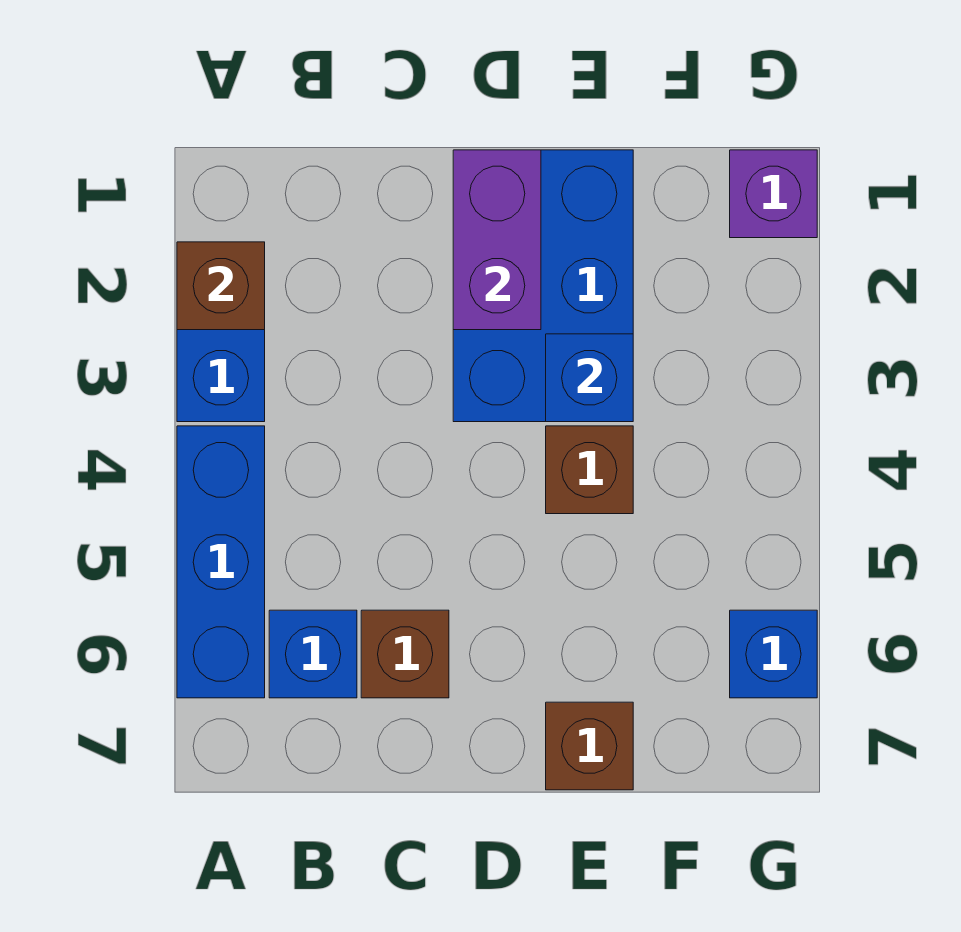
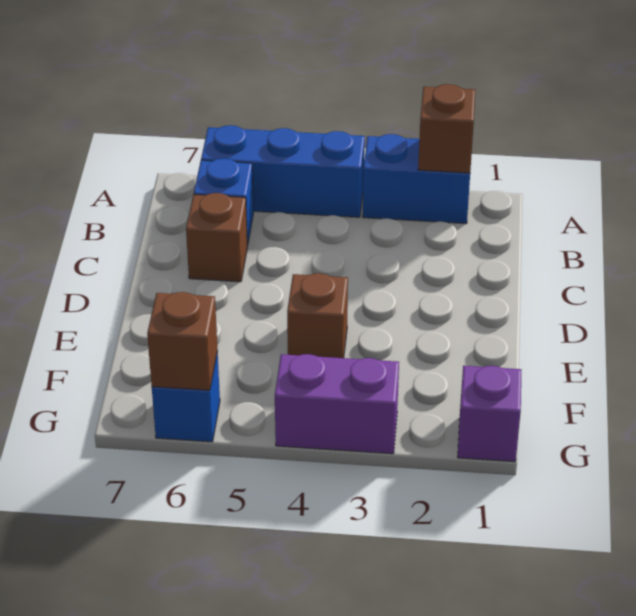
blue 2x3 brick [453,150,633,422] -> none
purple 1x2 brick [453,150,541,330] -> purple 1x2 brick moved to [275,354,399,454]
blue 1x1 brick [546,334,633,422] -> none
brown 1x1 brick [546,702,633,790] -> brown 1x1 brick moved to [147,292,218,390]

